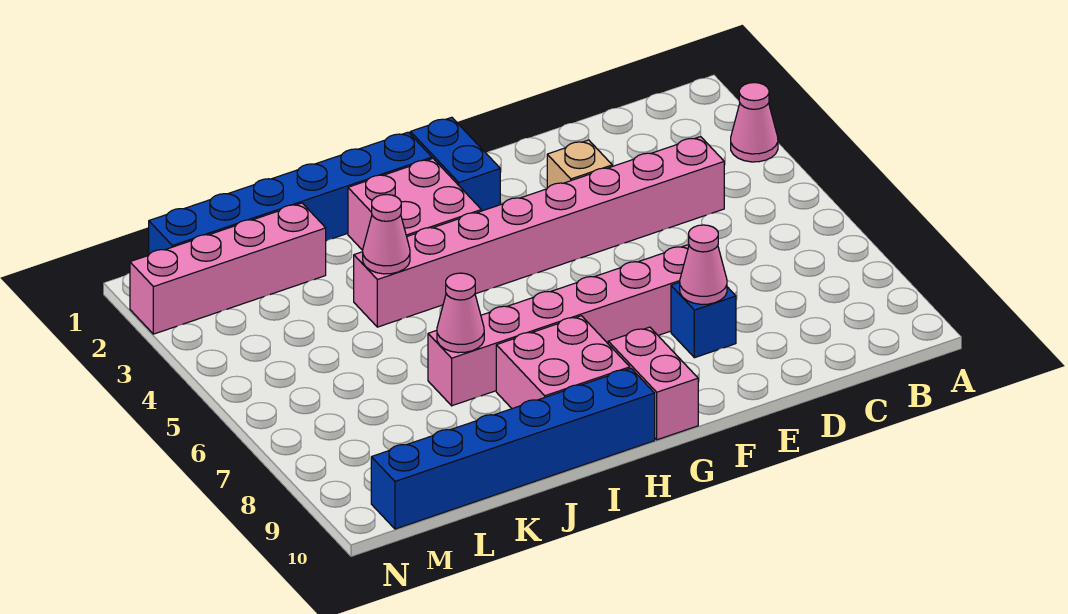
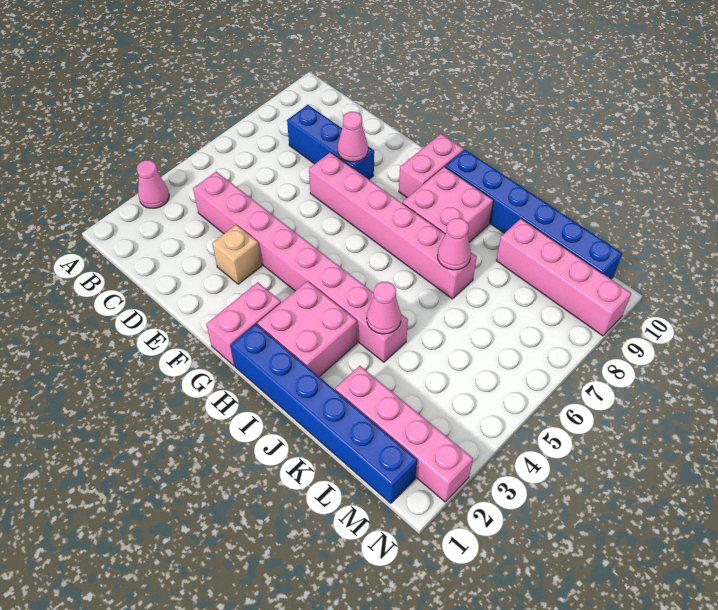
blue 1x1 brick [671,282,736,358] -> blue 1x3 brick [287,105,374,179]
blue 1x2 brick [410,117,500,211] -> pink 1x2 brick [206,282,281,366]
none -> pink 1x4 brick [496,219,631,336]

